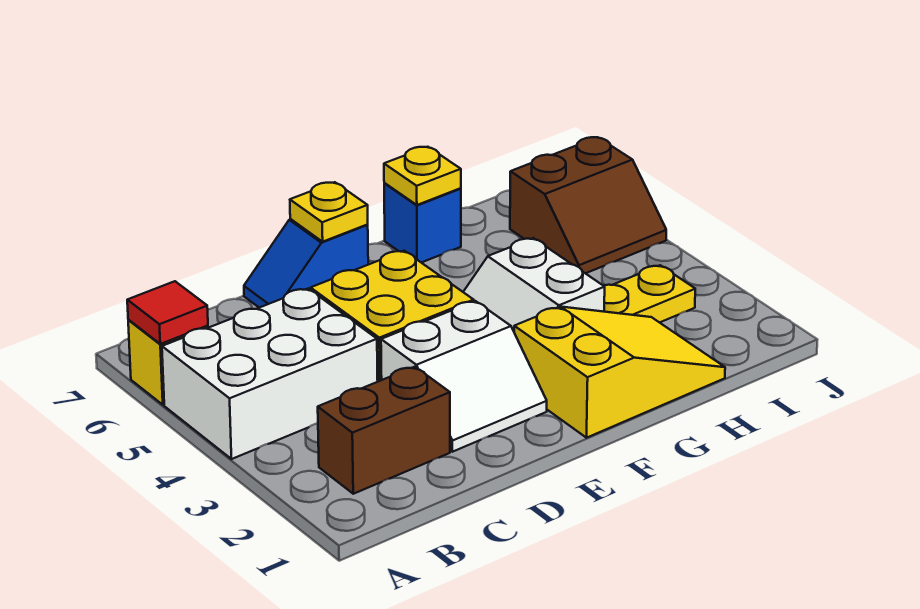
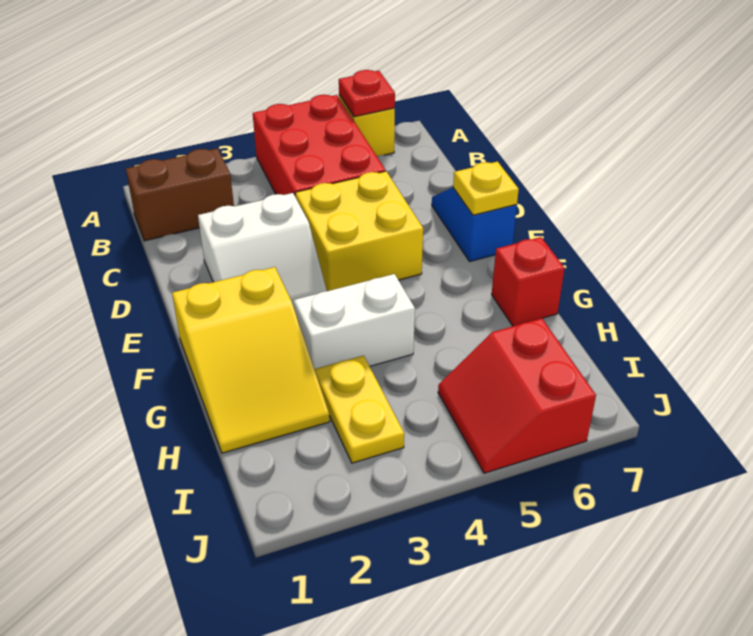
white 2x3 brick [162,289,378,459] -> red 2x3 brick [253,95,386,197]
red 1x1 tile [127,281,208,344] -> red 1x1 plate [339,70,395,117]
brown 1x2 brick [318,367,450,494] -> brown 1x2 brick turned to [126,148,234,241]
white 2x2 slope [381,301,547,452] -> white 2x2 slope turned to [198,193,327,301]
blue 1x1 brick [384,183,461,263] -> red 1x1 brick [492,237,565,326]
yellow 1x1 plate [384,147,461,205] -> none
brown 2x2 slope [510,137,666,273] -> red 2x2 slope [438,318,596,473]

